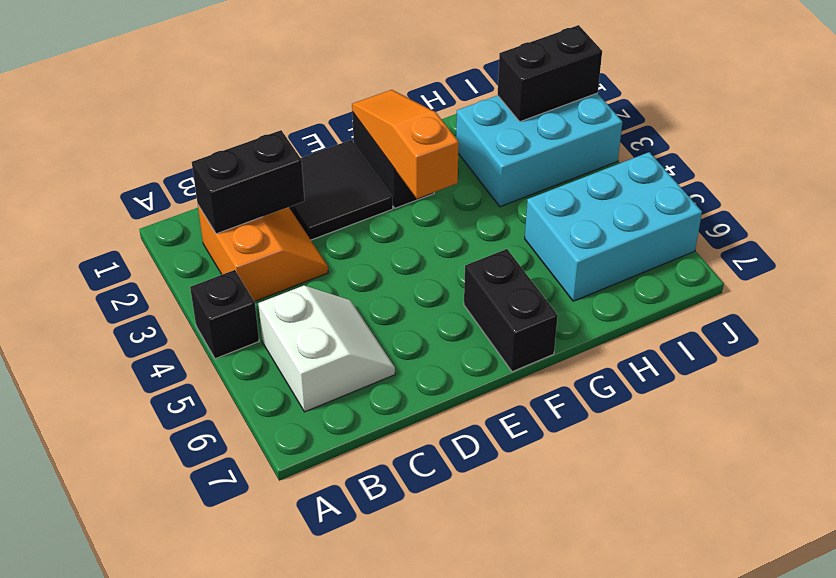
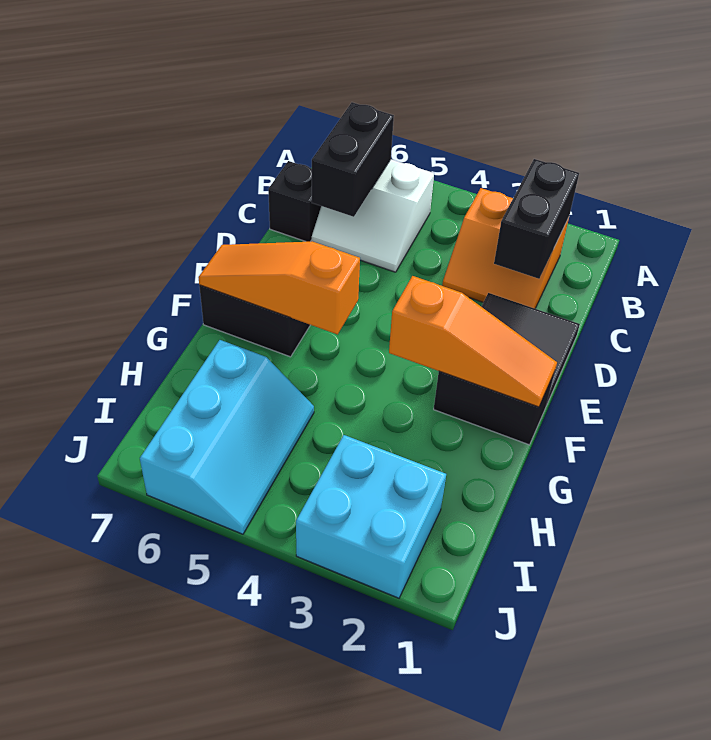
black 1x1 brick [190,270,259,359] -> black 1x1 brick moved to [268,161,321,242]
none -> orange 1x3 slope [198,242,360,334]
cyan 2x3 brick [456,93,622,207] -> cyan 2x2 brick [296,435,446,598]
cyan 2x3 brick [525,152,702,301] -> cyan 2x3 slope [140,340,314,534]
black 1x2 brick [498,25,602,122] -> black 1x2 brick moved to [312,102,394,217]

